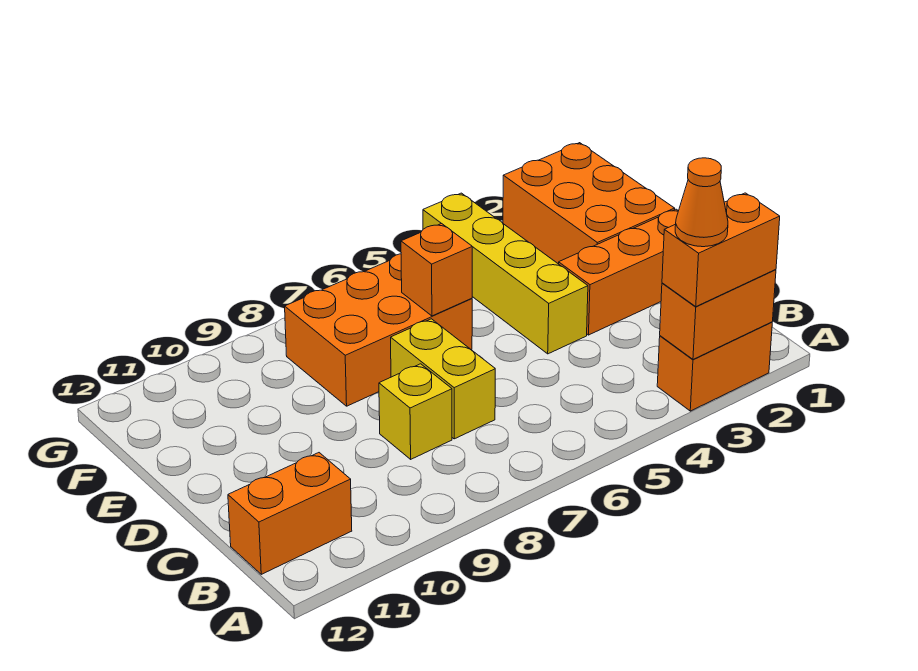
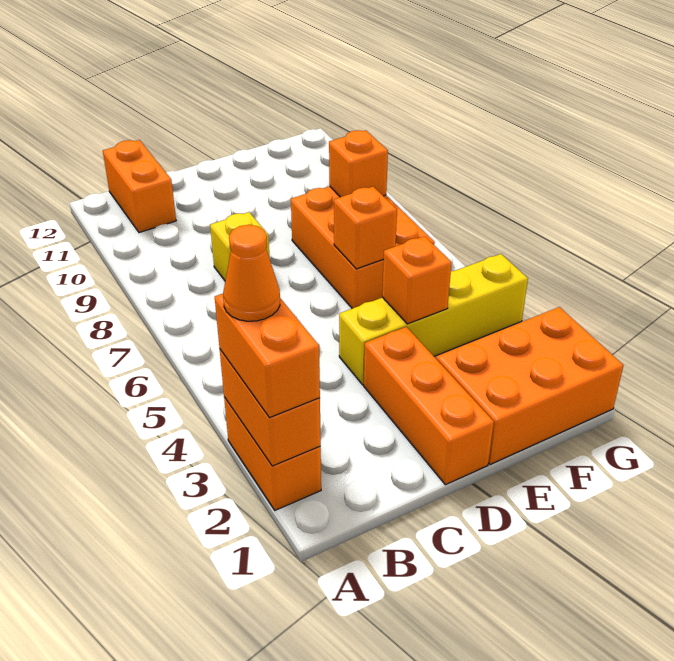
yellow 1x2 brick [391,319,495,439] -> none
none -> orange 1x1 brick [382,236,452,324]
none -> orange 1x1 brick [329,130,388,197]

